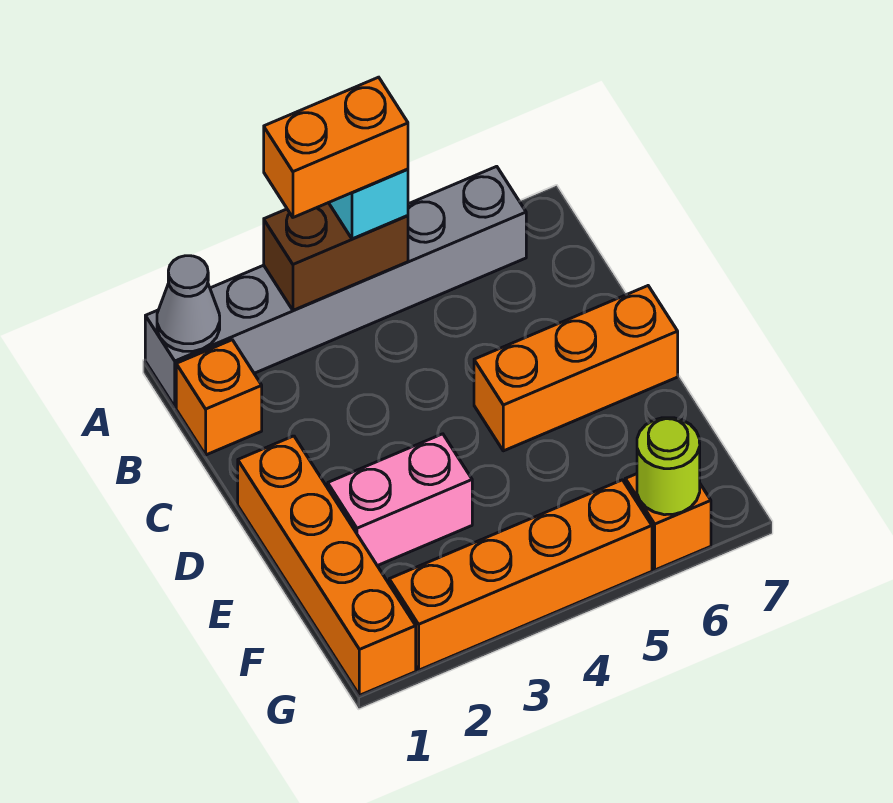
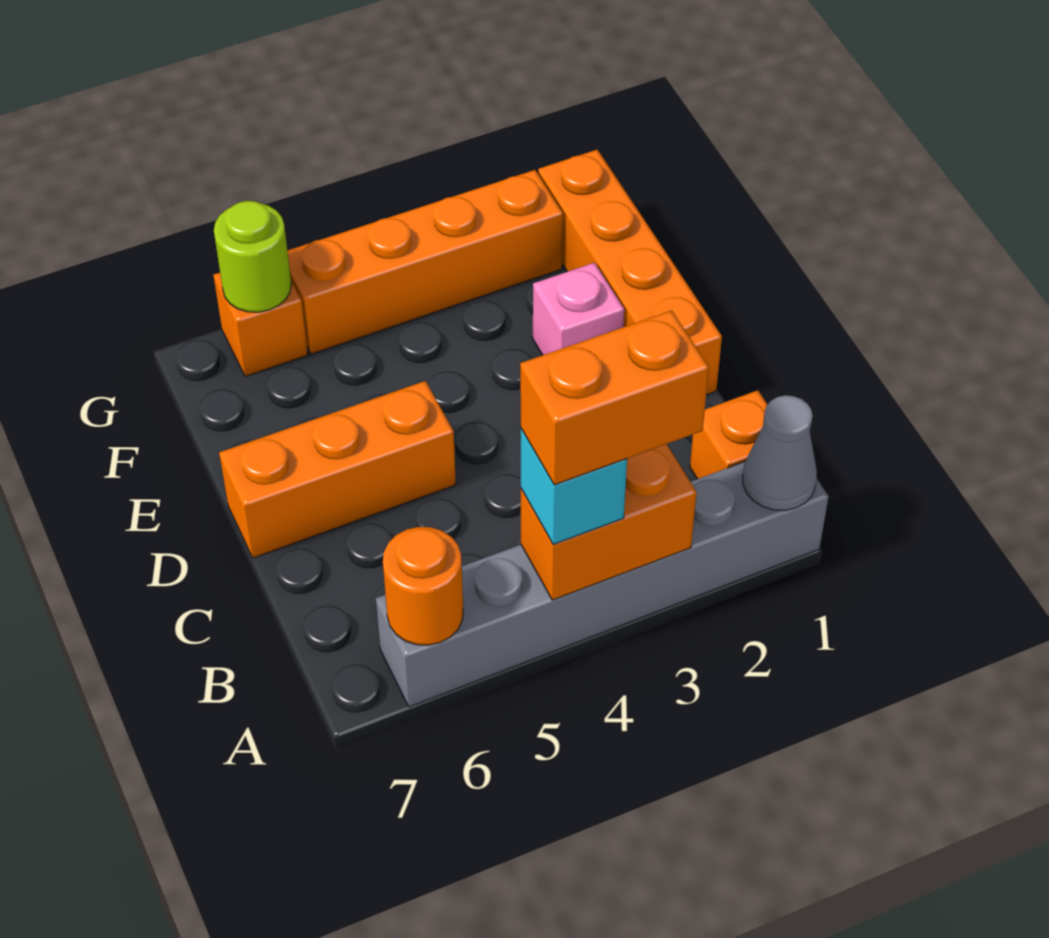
brown 1x2 brick [264,203,408,310] -> orange 1x2 brick [521,444,697,600]
none -> orange 1x1 round brick [383,527,463,645]
pink 1x2 brick [328,434,472,566] -> pink 1x1 brick [533,263,624,355]

